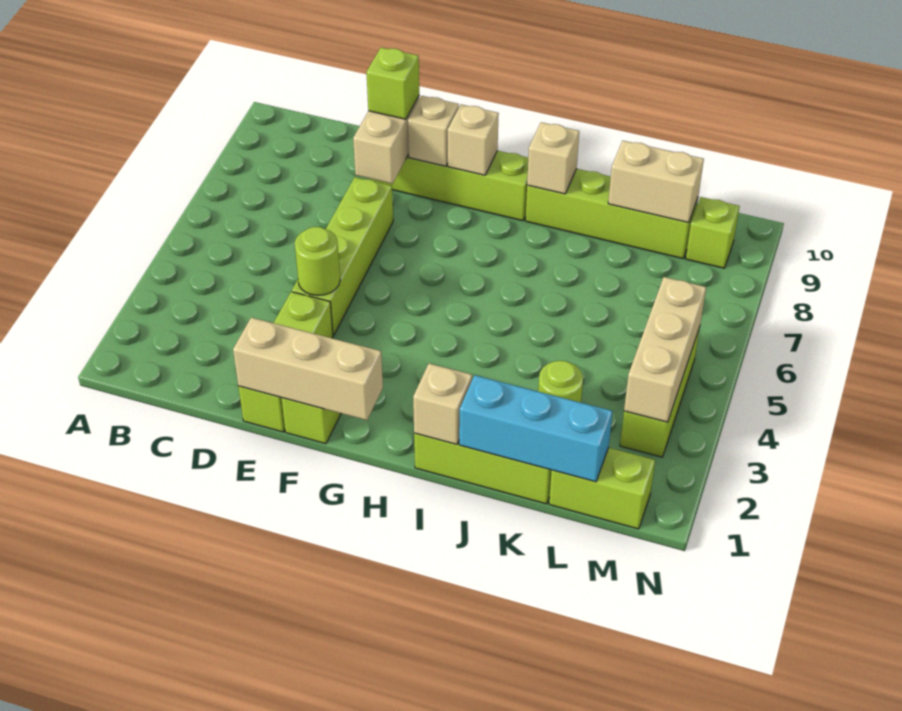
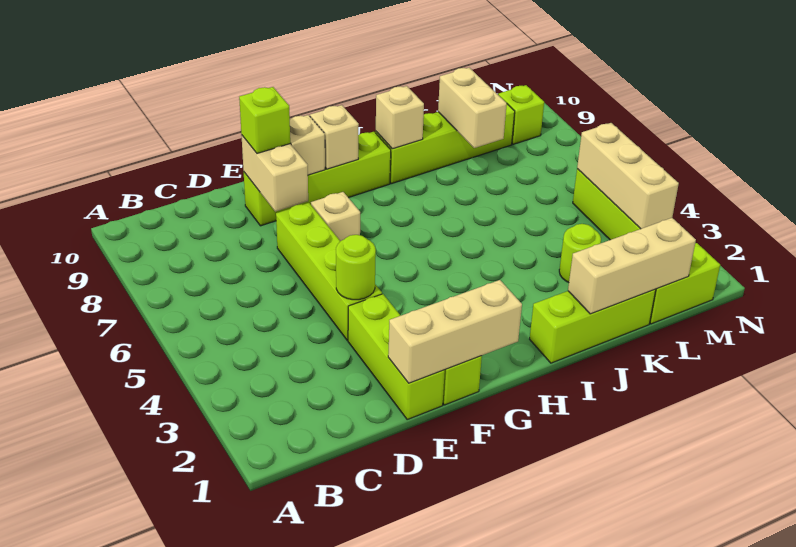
tan 1x1 brick [413,363,472,444] -> tan 1x1 brick moved to [311,192,360,241]
cyan 1x3 brick [459,375,613,482] -> tan 1x3 brick [568,218,696,314]
tan 1x2 brick [608,141,704,223] -> tan 1x2 brick turned to [438,68,507,148]

